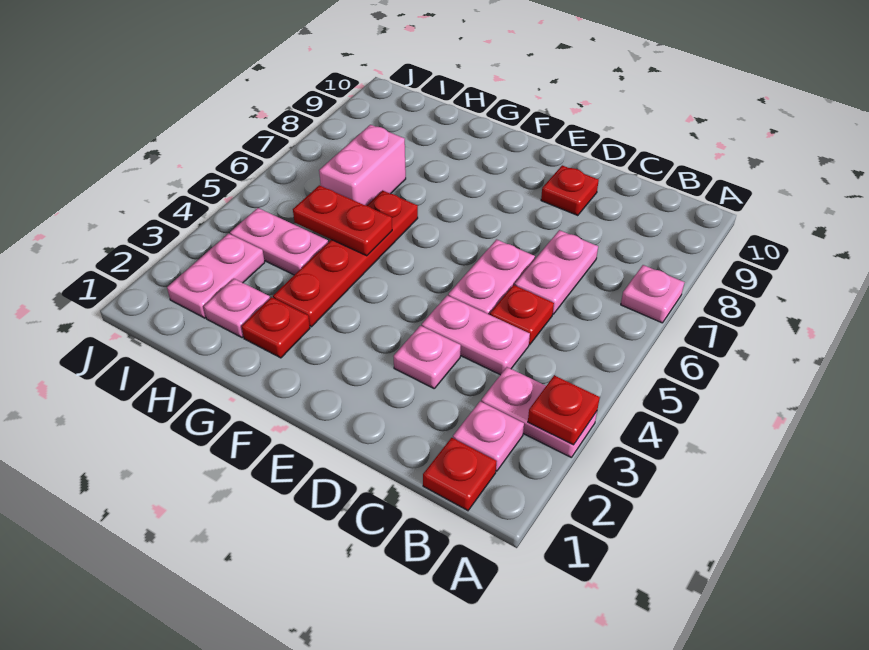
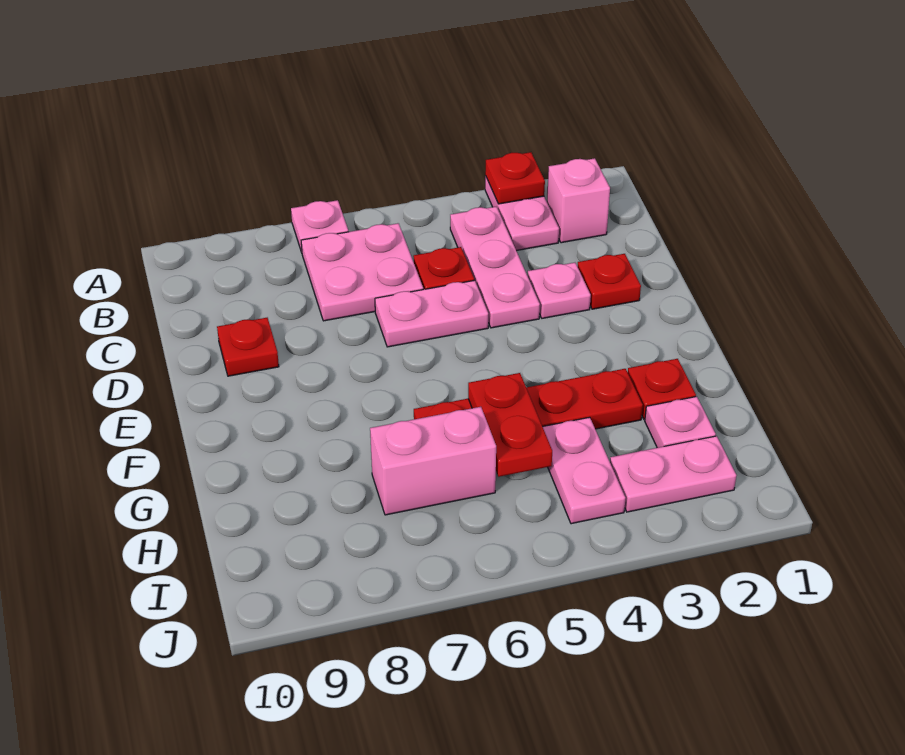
red 1x1 plate [423,438,497,511] -> red 1x1 plate moved to [577,254,641,309]
pink 1x1 plate [453,401,524,471] -> pink 1x1 brick [547,158,610,243]
pink 1x2 plate [422,295,530,375] -> pink 1x3 plate [450,207,540,328]
pink 1x2 plate [515,230,598,314] -> pink 2x2 plate [301,223,423,321]

